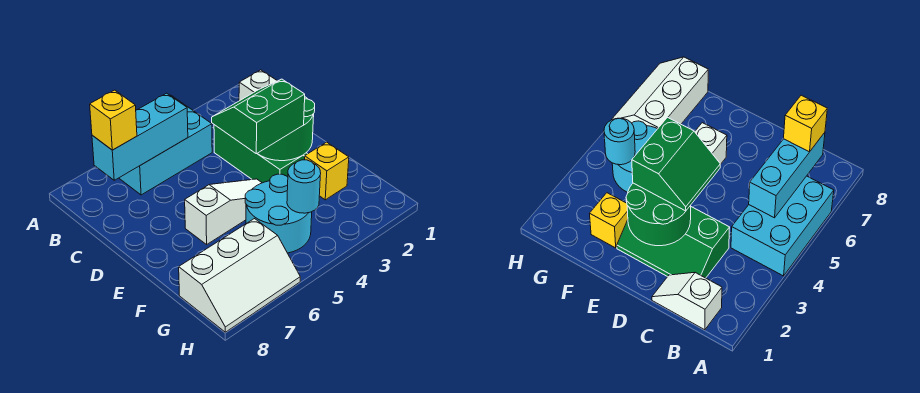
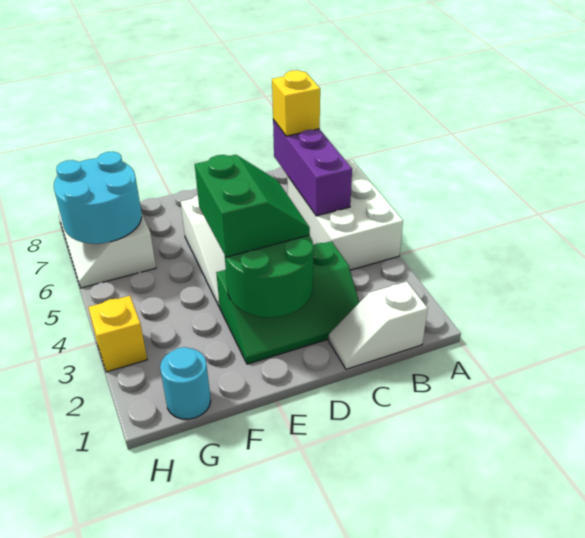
cyan 2x3 brick [119,95,212,195] -> white 2x3 brick [287,160,403,270]
cyan 1x3 brick [92,93,188,180] -> purple 1x3 brick [273,120,352,216]
yellow 1x1 brick [305,142,349,200] -> yellow 1x1 brick moved to [88,296,147,372]
cyan 2x2 round brick [245,174,312,253] -> cyan 2x2 round brick moved to [54,151,142,244]
cyan 1x1 round brick [287,160,321,213] -> cyan 1x1 round brick moved to [160,347,211,419]

